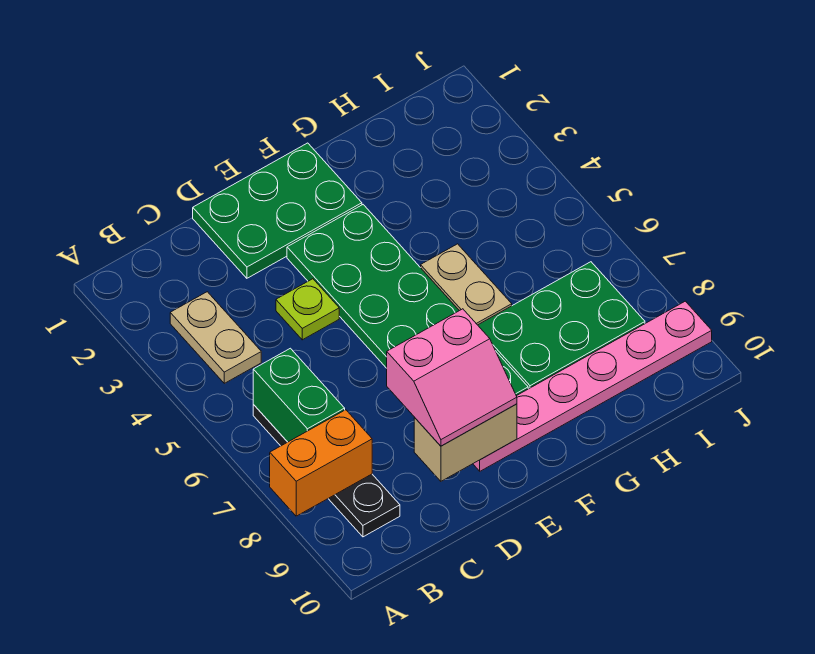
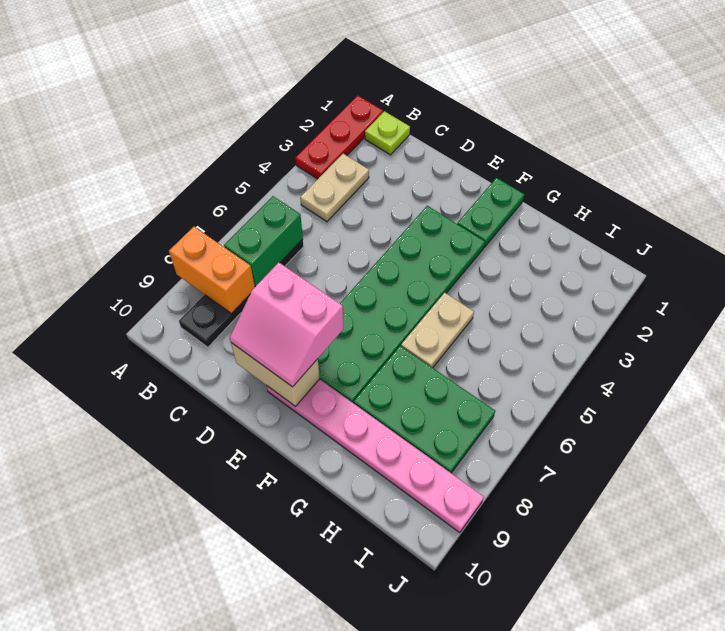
none -> red 1x3 plate [296,96,383,179]
green 2x3 plate [193,143,362,278] -> green 1x2 plate [457,178,524,247]
lime 1x1 plate [276,279,339,340] -> lime 1x1 plate moved to [365,111,410,155]

